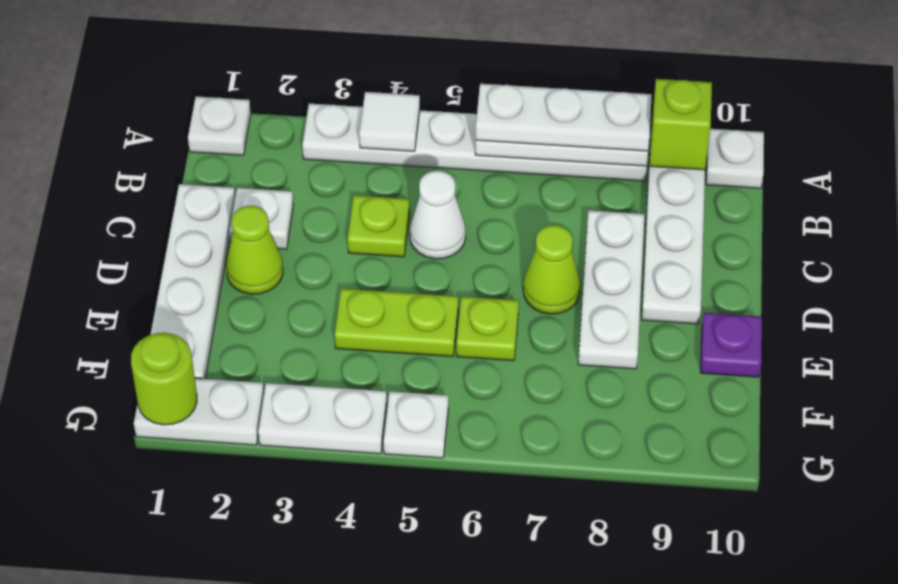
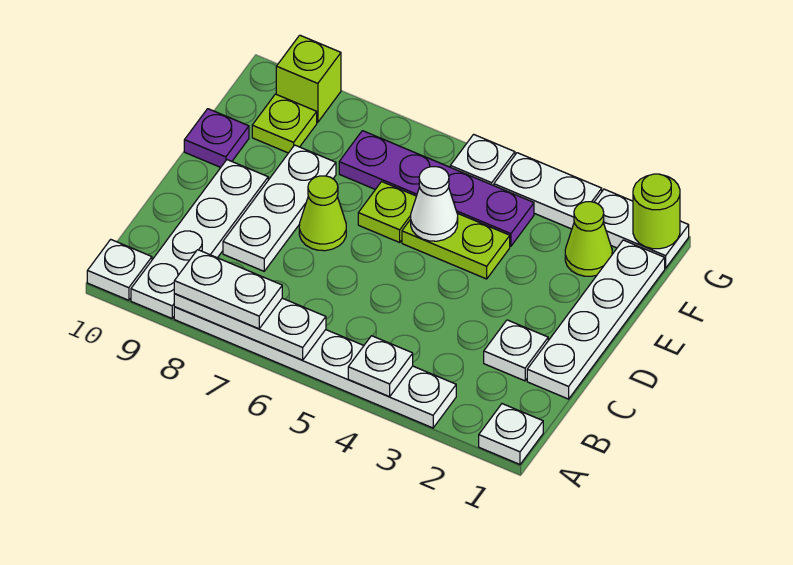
white 1x1 tile [359,92,420,151] -> white 1x1 plate [348,336,413,397]
white 1x3 plate [476,84,652,151] -> white 1x2 plate [174,250,282,329]
lime 1x1 brick [650,79,712,170] -> lime 1x1 brick moved to [276,35,341,122]
lime 1x1 plate [348,195,410,257] -> lime 1x1 plate moved to [252,94,317,153]
white 1x1 cone [410,171,466,259] -> white 1x1 cone moved to [411,167,458,241]
lime 1x1 cone [226,206,283,294] -> lime 1x1 cone moved to [565,202,612,276]
none -> purple 1x4 plate [339,131,534,246]

